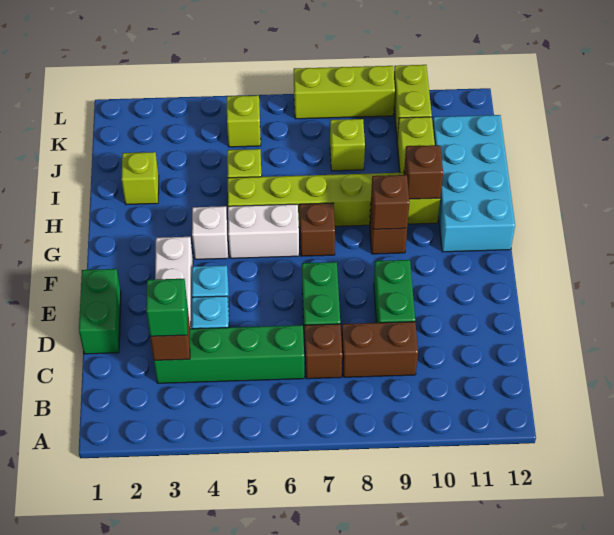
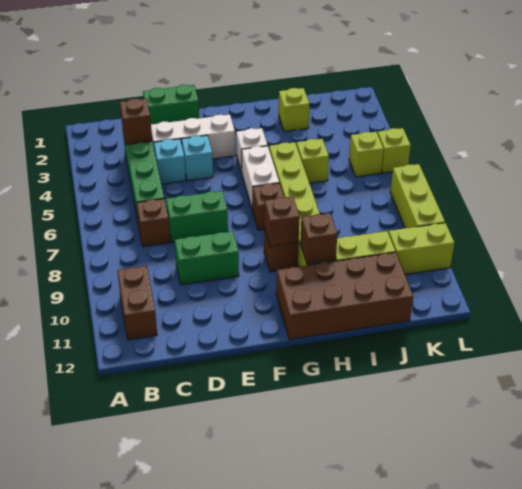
green 1x1 brick [146,279,187,336] -> none
brown 1x2 brick [342,322,418,377] -> brown 1x2 brick moved to [117,266,157,340]
cyan 2x4 brick [433,115,515,252] -> brown 2x4 brick [276,252,413,340]
lime 1x1 brick [330,119,365,171] -> lime 1x1 brick moved to [378,128,411,173]

